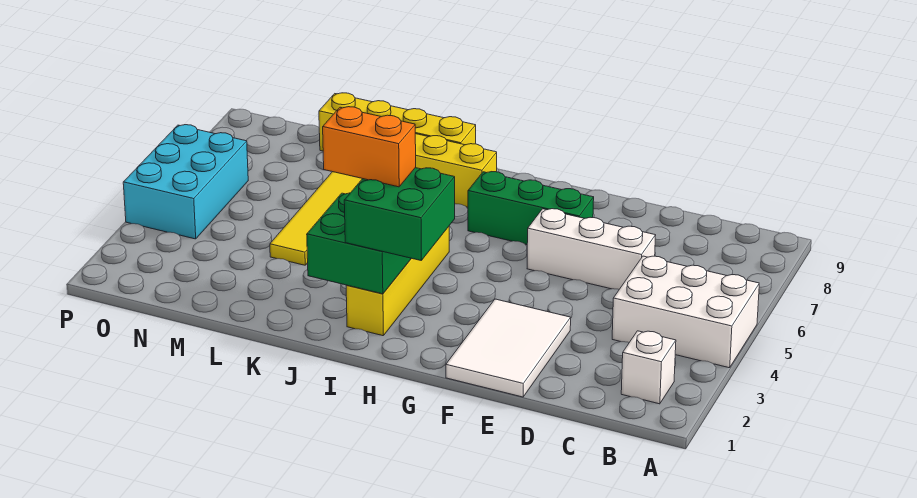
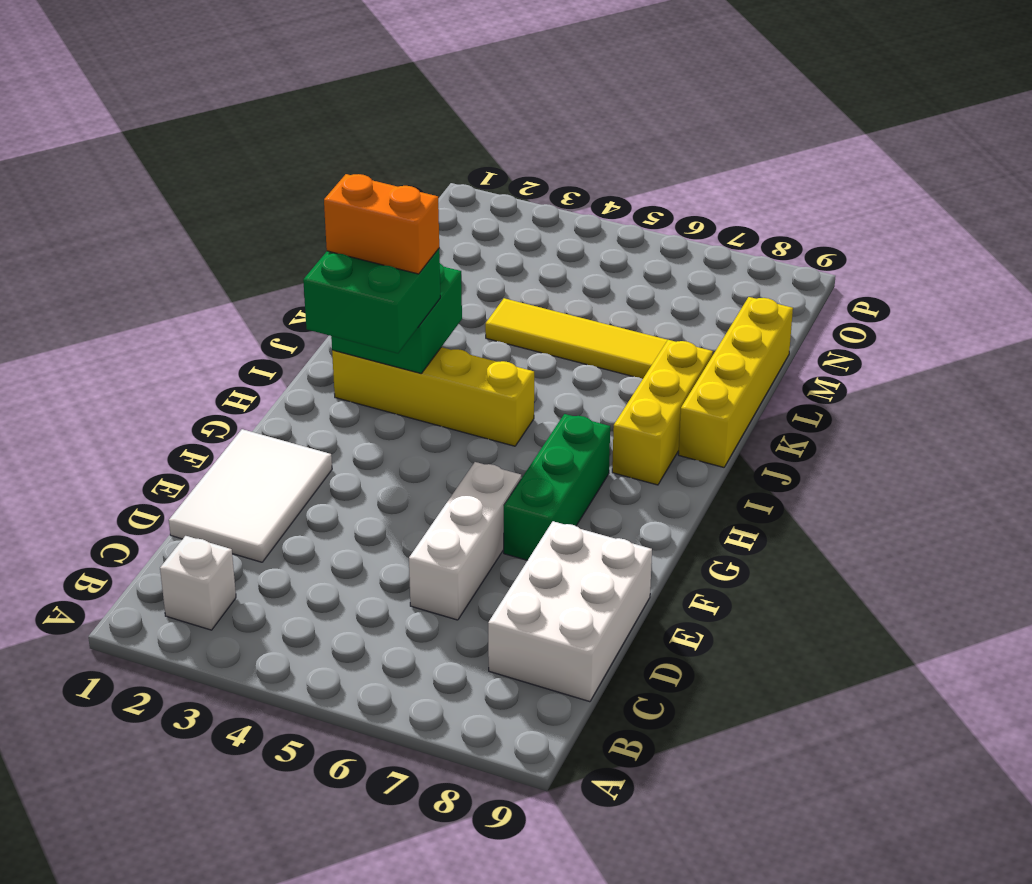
white 2x3 brick [612,256,759,368] -> white 2x3 brick moved to [488,521,652,702]
white 2x3 tile [446,299,571,397] -> white 2x3 tile turned to [169,429,332,562]
orange 1x2 brick [323,107,416,187] -> orange 1x2 brick turned to [324,174,439,274]
cyan 2x3 brick [123,125,248,239] -> none

